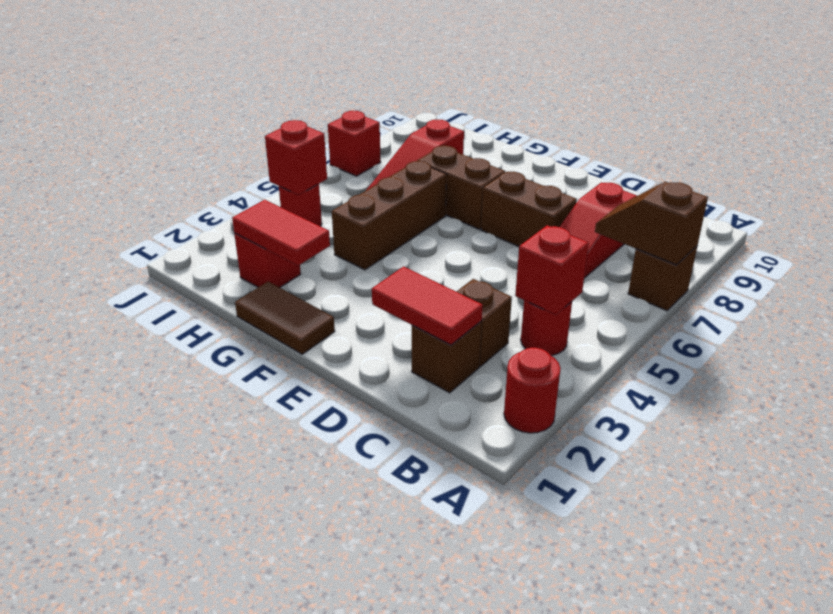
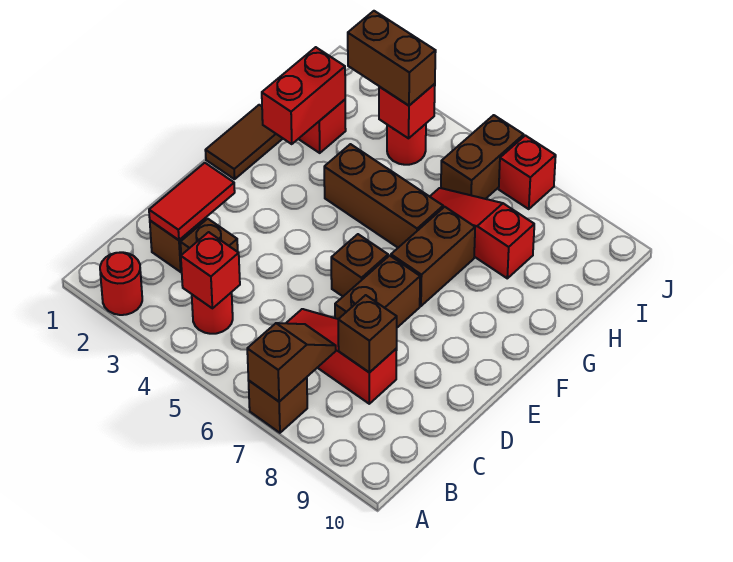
none -> brown 1x1 brick [338,295,397,373]
none -> brown 1x1 brick [331,234,388,296]
red 1x2 tile [232,200,330,266] -> red 1x2 brick [262,47,345,144]
none -> brown 1x2 brick [348,11,436,106]
none -> brown 1x2 brick [441,115,524,199]

